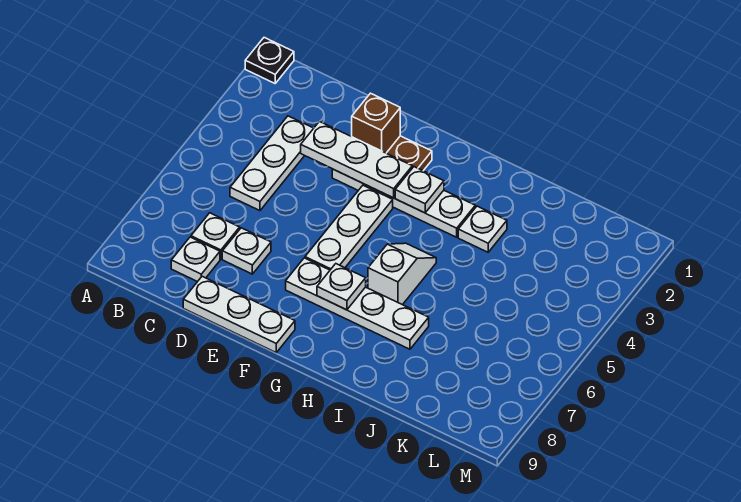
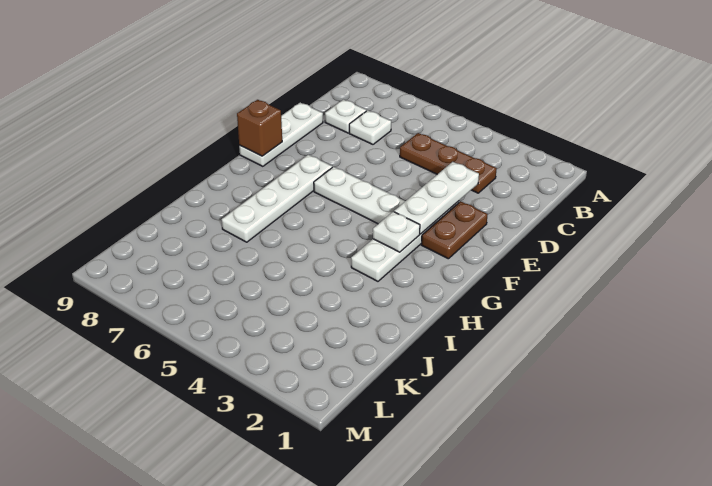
black 1x1 plate [245,38,294,83] -> none
white 1x3 plate [230,116,314,211] -> brown 1x3 plate [400,133,497,193]
white 1x1 plate [222,228,271,274] -> none
brown 1x1 brick [352,93,400,153] -> brown 1x1 brick moved to [237,100,282,156]
white 1x1 plate [317,264,366,310] -> none
white 1x2 slope [368,243,436,305] -> none
white 1x1 plate [458,206,507,252] -> none

